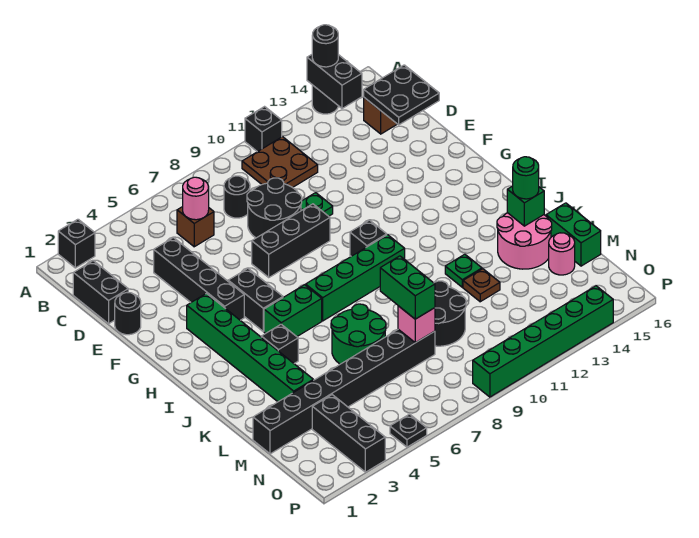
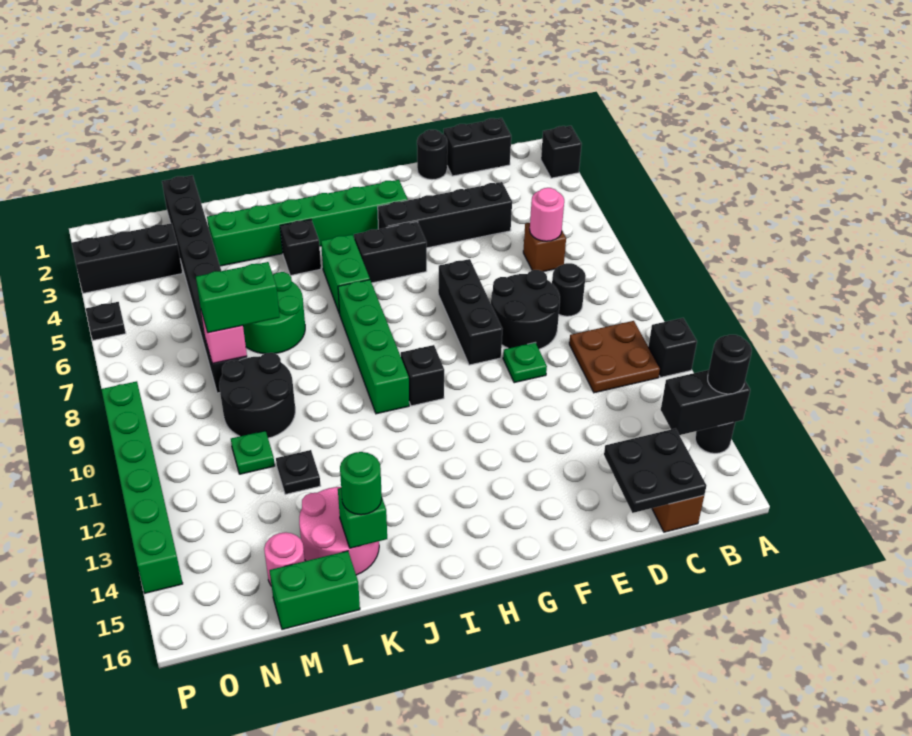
green 1x1 plate [445,254,482,287] -> green 1x1 plate moved to [231,431,275,474]
brown 1x1 plate [463,269,500,302] -> black 1x1 plate [276,450,321,494]

